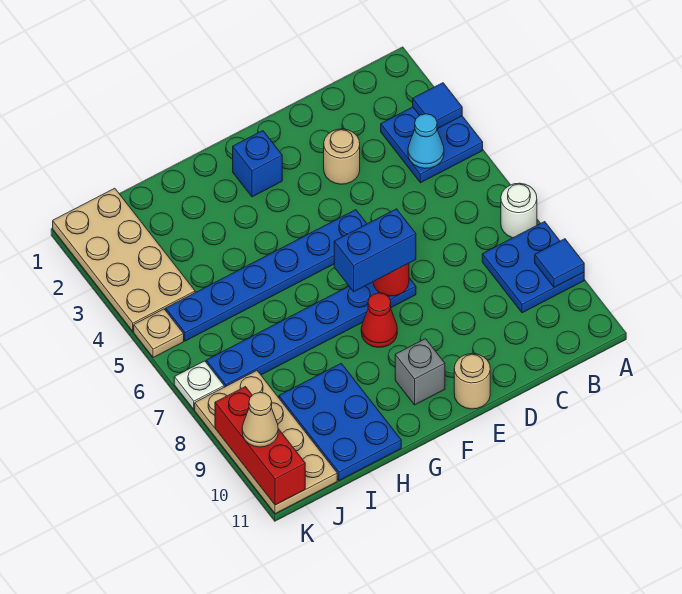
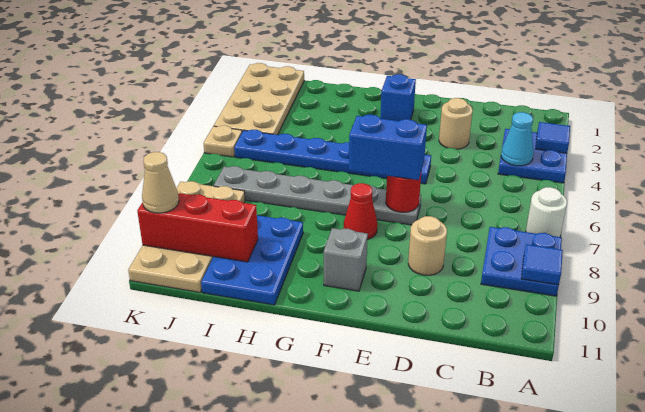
blue 1x6 plate [206,278,416,387] -> grey 1x6 plate [214,166,421,225]
tan 1x1 round brick [454,354,490,409] -> tan 1x1 round brick moved to [408,216,447,275]
white 1x1 plate [174,361,224,409] -> none
red 1x3 brick [215,387,305,505] -> red 1x3 brick turned to [137,193,258,262]

